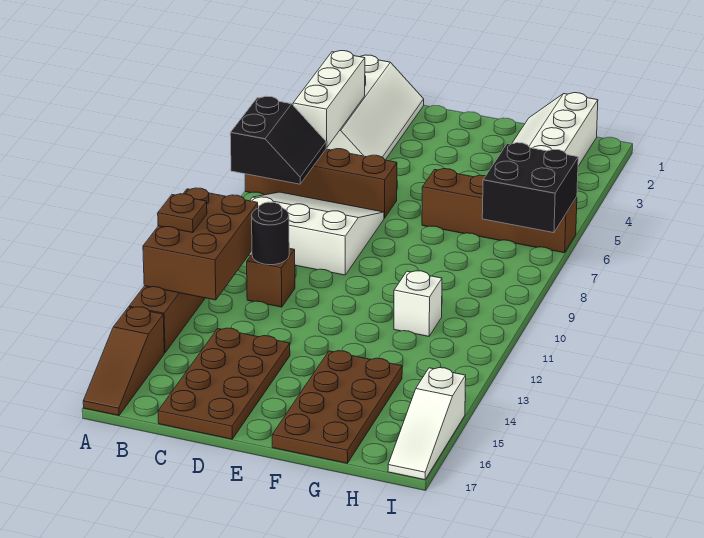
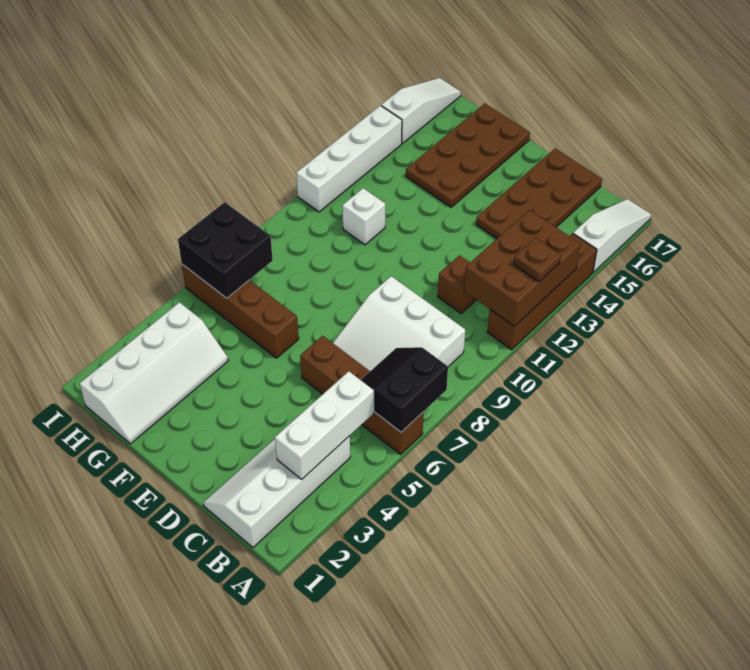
brown 1x3 slope [83,307,164,416] -> white 1x3 slope [573,199,651,272]
black 1x1 round brick [252,202,289,265] -> none
none -> white 1x4 brick [296,105,402,212]

